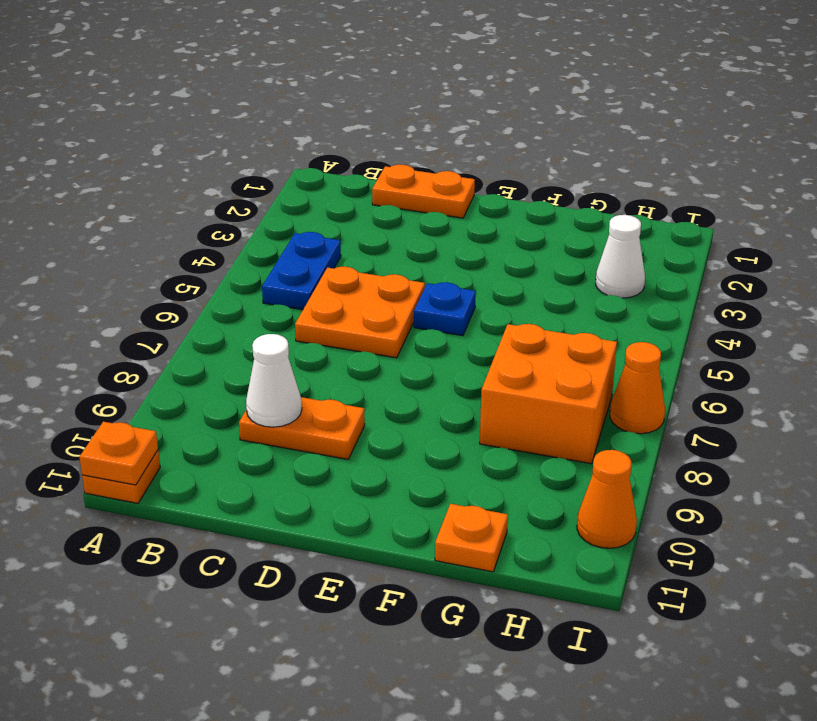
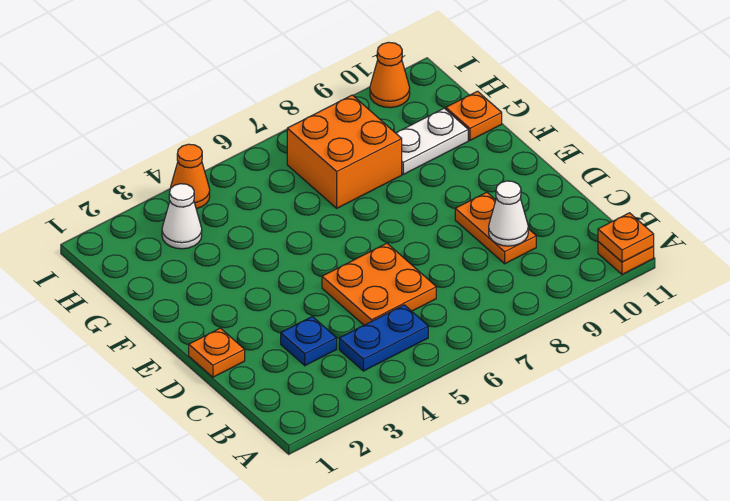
orange 1x2 plate [372,165,475,218] -> orange 1x1 plate [189,328,245,377]
blue 1x1 plate [414,282,476,336] -> blue 1x1 plate moved to [281,317,337,366]
none -> white 1x2 plate [396,108,468,174]
orange 1x1 cone [610,342,665,434] -> orange 1x1 cone moved to [170,144,210,209]

